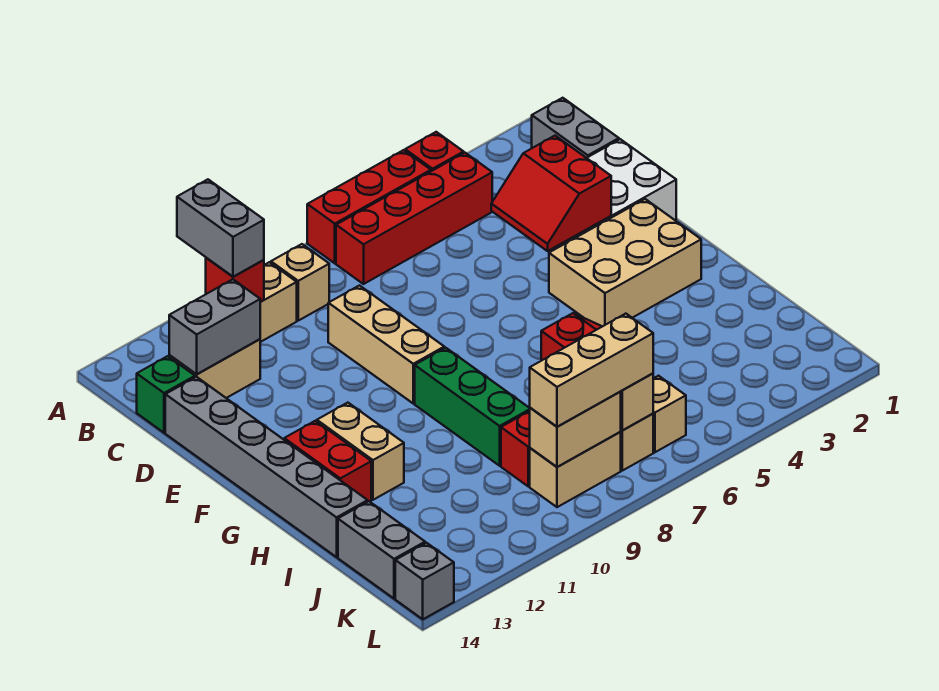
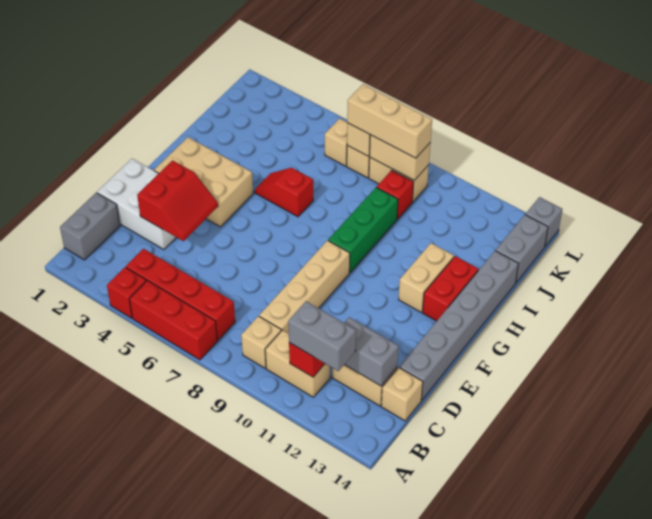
grey 1x2 brick [177,179,264,277] -> grey 1x2 brick turned to [288,301,356,371]
green 1x1 brick [137,356,195,433] -> tan 1x1 brick [381,368,423,421]
tan 1x3 brick [328,286,444,403] -> tan 1x4 brick [259,241,350,334]

